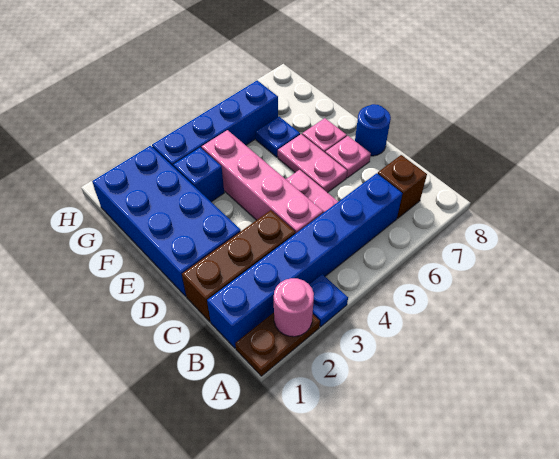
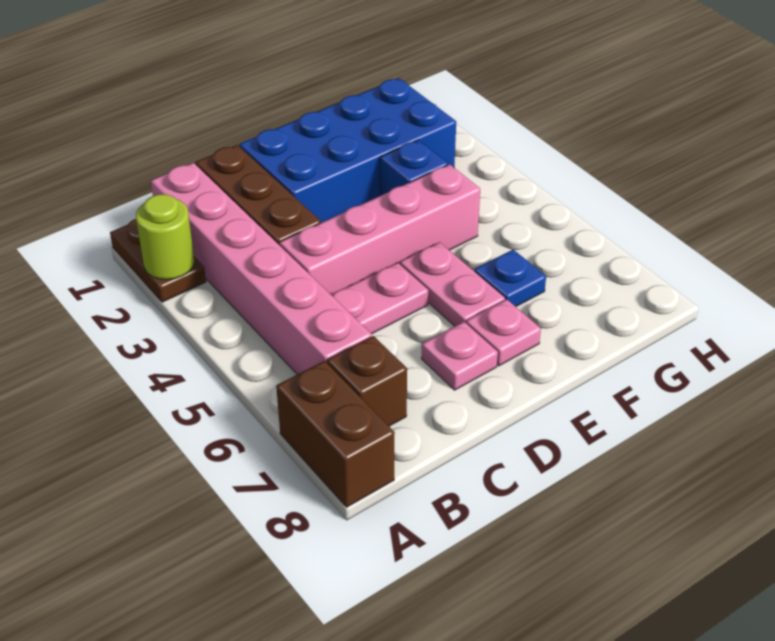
pink 1x1 round brick [274,278,314,337] -> lime 1x1 round brick [136,194,195,280]
blue 1x1 plate [309,274,348,327] -> none
none -> brown 1x2 brick [276,361,395,507]
blue 1x6 brick [207,173,403,348] -> pink 1x6 brick [151,163,372,374]
pink 1x2 plate [278,134,347,193] -> pink 1x2 plate turned to [400,242,505,326]
blue 1x1 round brick [355,104,391,156] -> none
blue 1x4 brick [152,80,278,167] -> none

